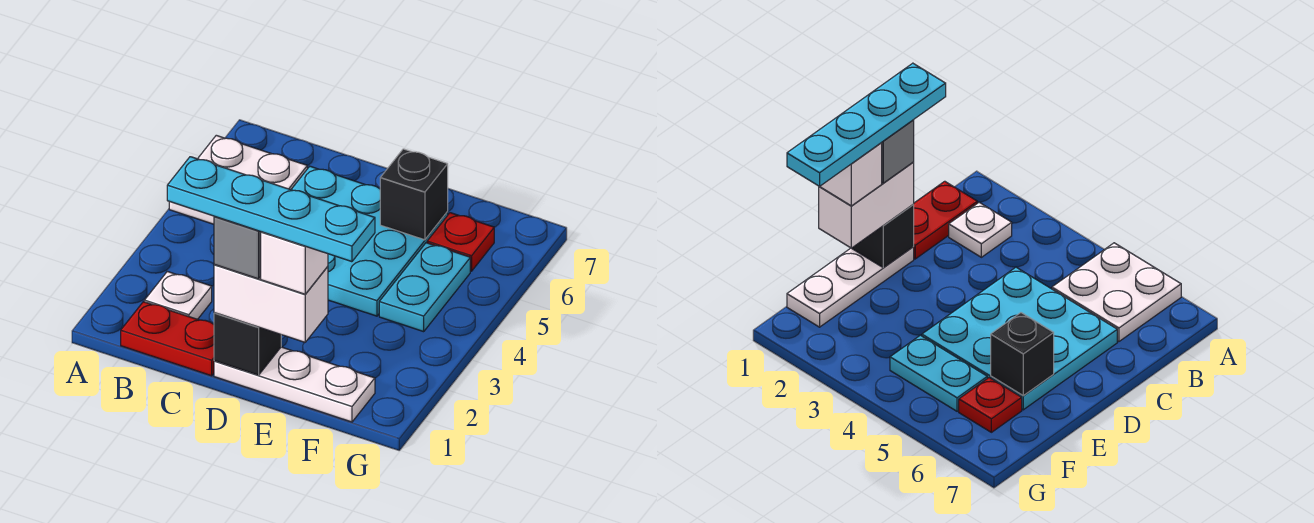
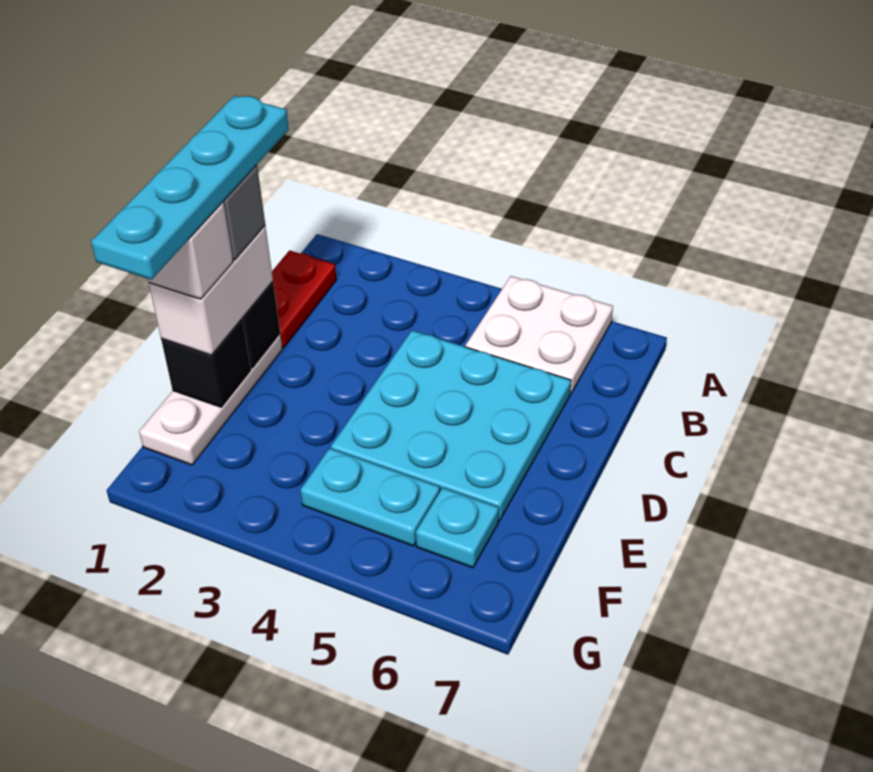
white 1x1 plate [144,271,212,319] -> none
black 1x1 brick [380,149,448,240] -> black 1x1 brick moved to [161,319,251,407]
red 1x1 plate [427,213,494,271] -> cyan 1x1 plate [416,488,499,568]

